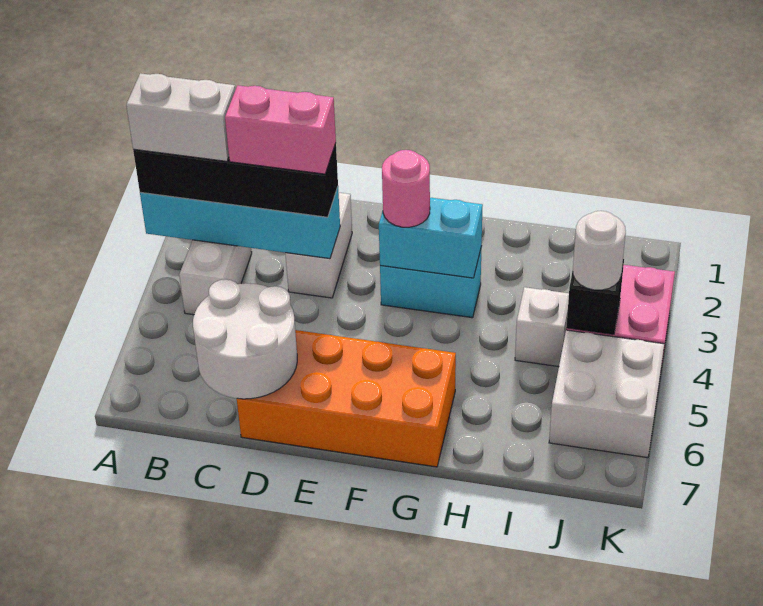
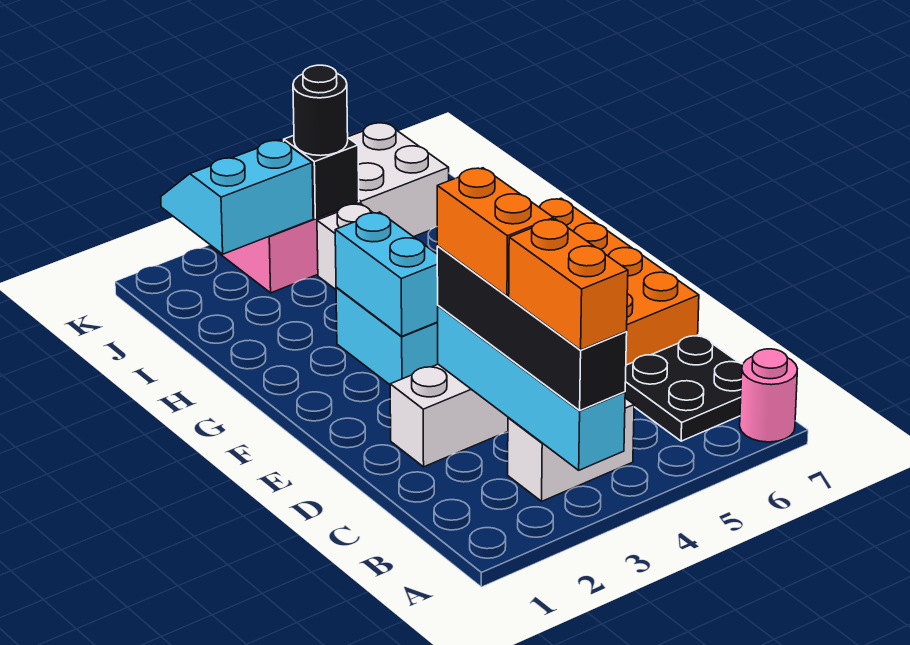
white 1x2 brick [126,73,235,161] -> orange 1x2 brick [509,219,628,350]
none -> black 2x2 plate [625,335,743,441]
pink 1x2 brick [225,85,336,174] -> orange 1x2 brick [437,168,553,296]
white 2x2 round brick [193,279,297,399] -> none
pink 1x1 round brick [382,150,430,227] -> pink 1x1 round brick moved to [740,349,797,442]
none -> cyan 2x2 slope [161,140,313,254]
white 1x1 round brick [573,211,626,290] -> black 1x1 round brick [293,65,348,156]

